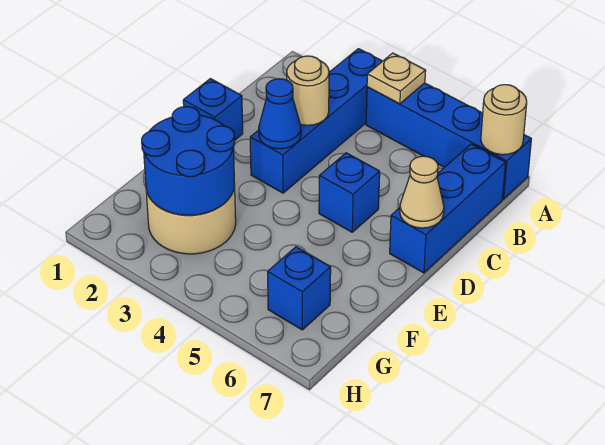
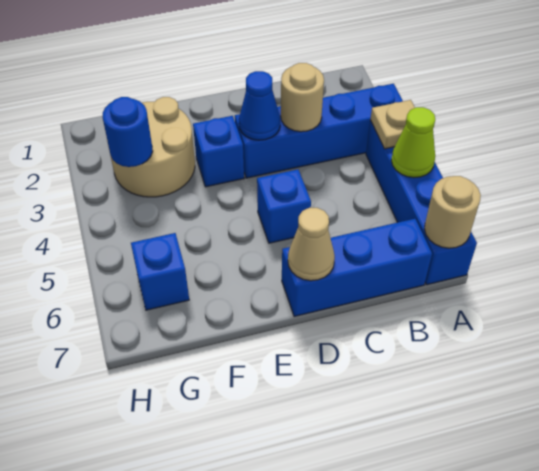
none -> lime 1x1 cone [391,107,435,178]
blue 1x1 brick [183,79,243,140] -> blue 1x1 brick moved to [193,116,244,187]
blue 2x2 round brick [142,107,235,215] -> blue 1x1 round brick [103,97,153,167]

